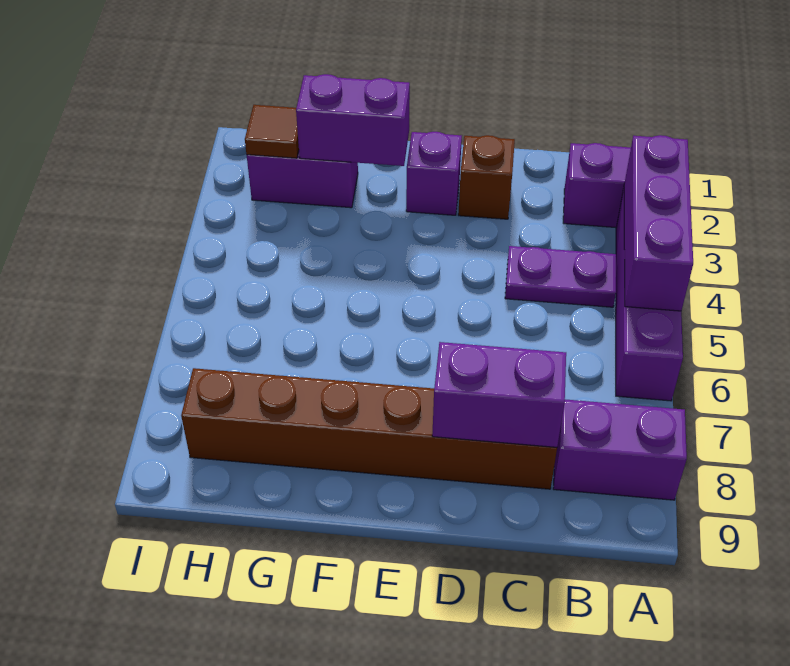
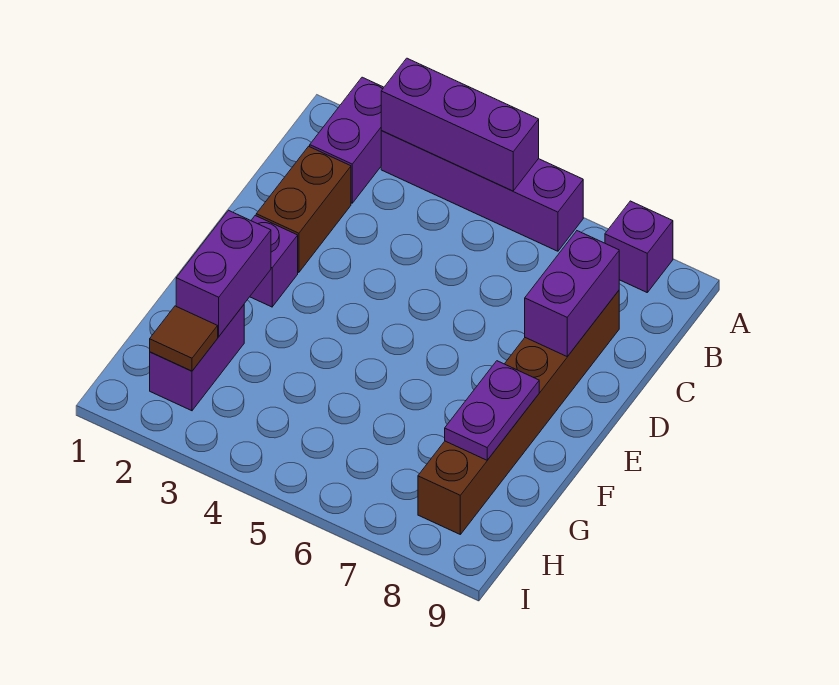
purple 1x2 brick [553,399,687,500] -> purple 1x1 brick [605,201,673,292]
purple 1x2 plate [505,246,616,307] -> purple 1x2 plate moved to [445,361,539,460]
brown 1x1 brick [458,135,515,219] -> brown 1x2 brick [256,146,351,272]

